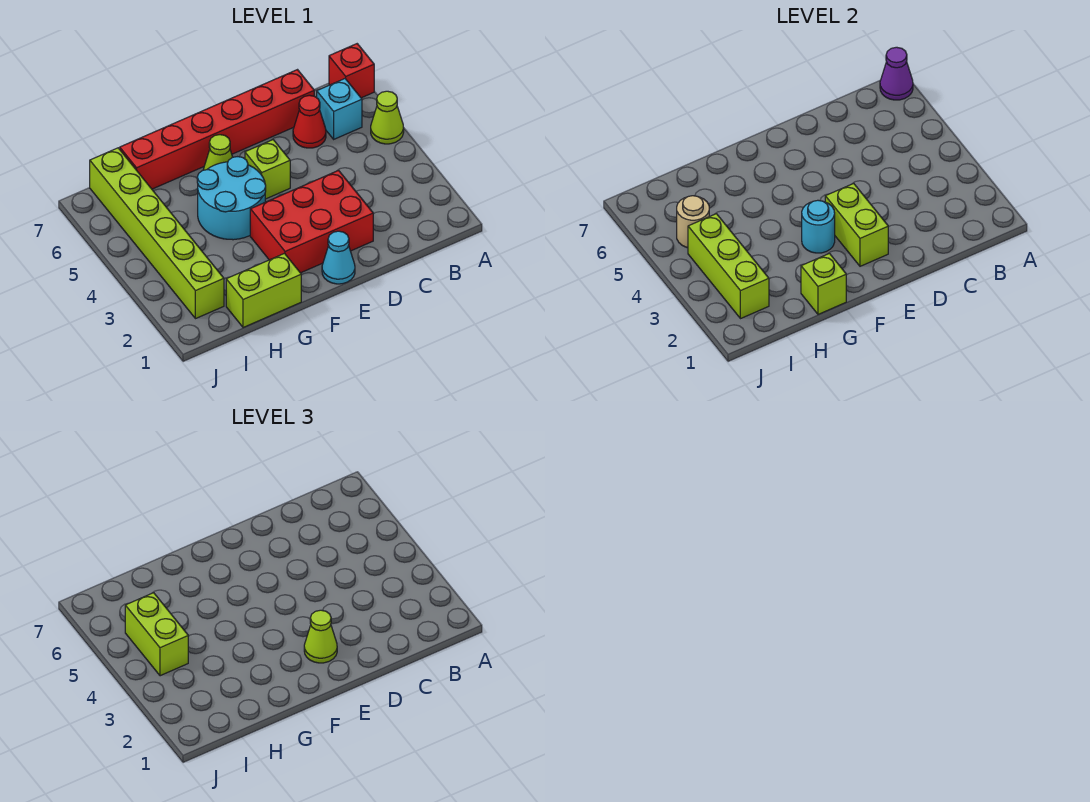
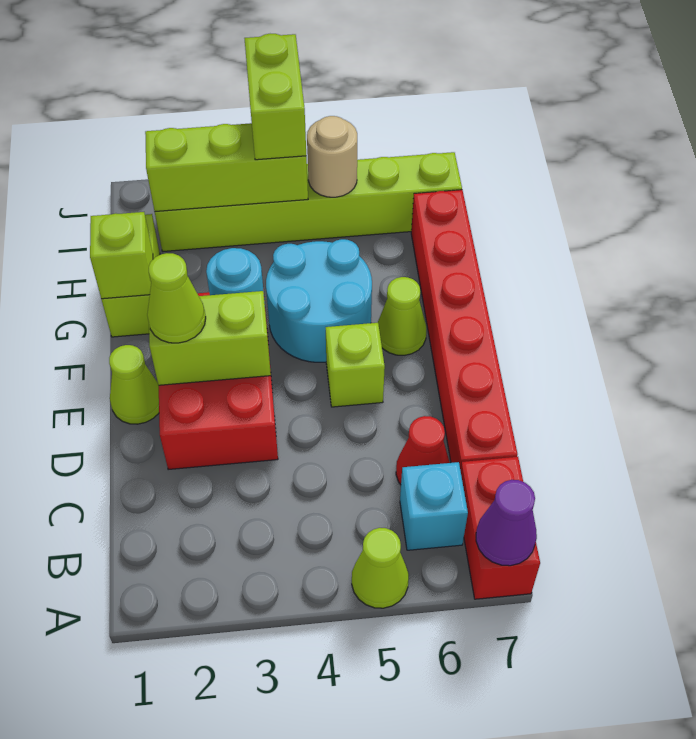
red 1x1 brick [329,44,374,98] -> red 1x2 brick [460,457,540,599]
cyan 1x1 cone [322,231,355,284] -> lime 1x1 cone [109,345,159,424]
lime 1x2 brick [125,593,188,676] -> lime 1x2 brick turned to [244,34,306,160]

